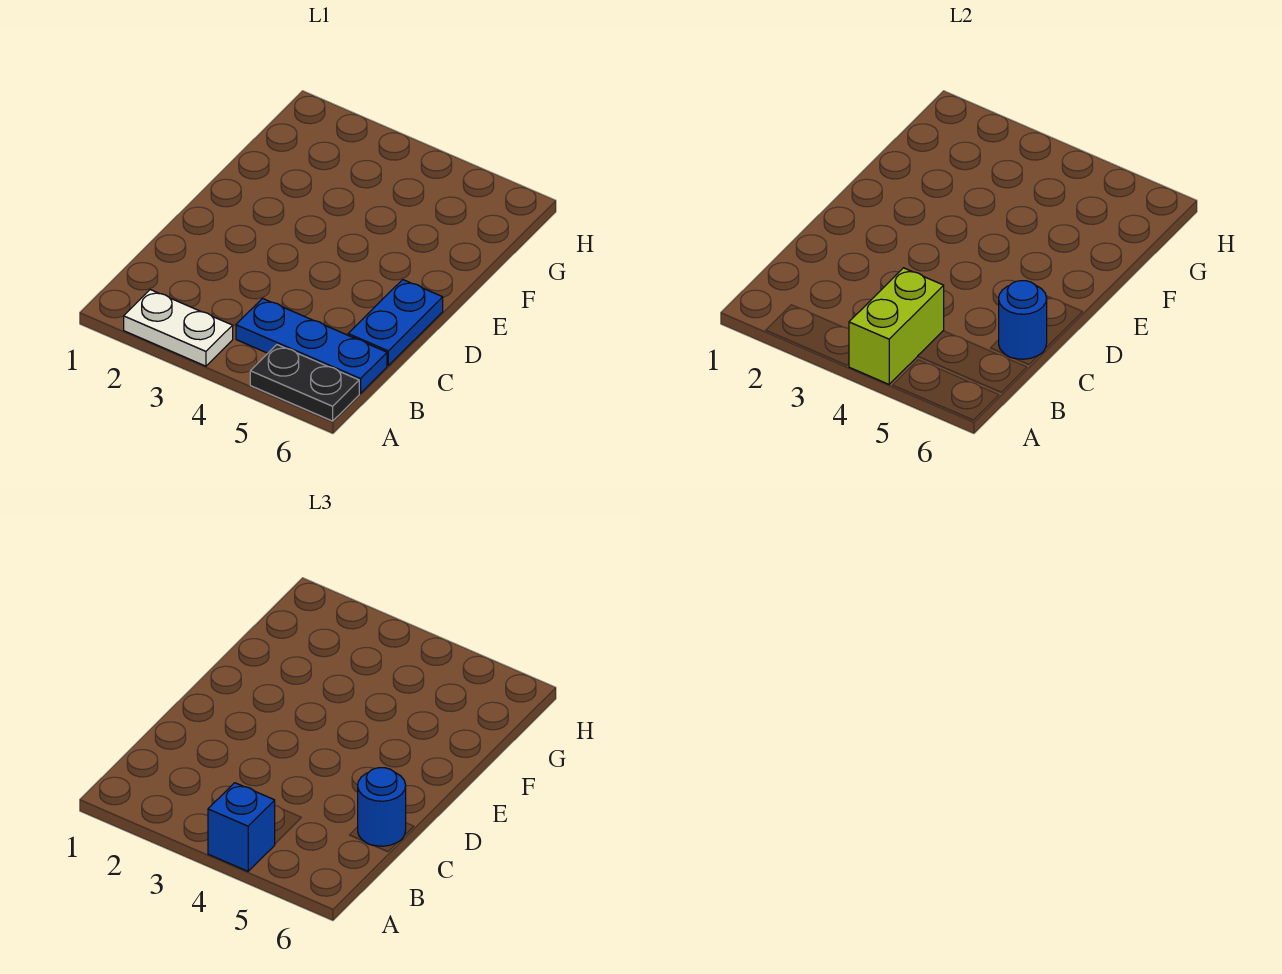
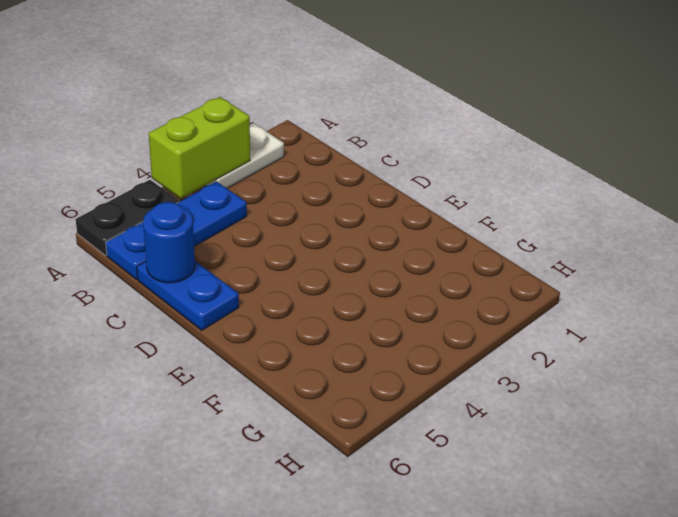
lime 1x2 brick [849,268,944,384] -> lime 1x2 brick turned to [149,97,250,199]
blue 1x1 brick [208,783,275,871] -> none
blue 1x1 round brick [358,768,406,846] -> none

